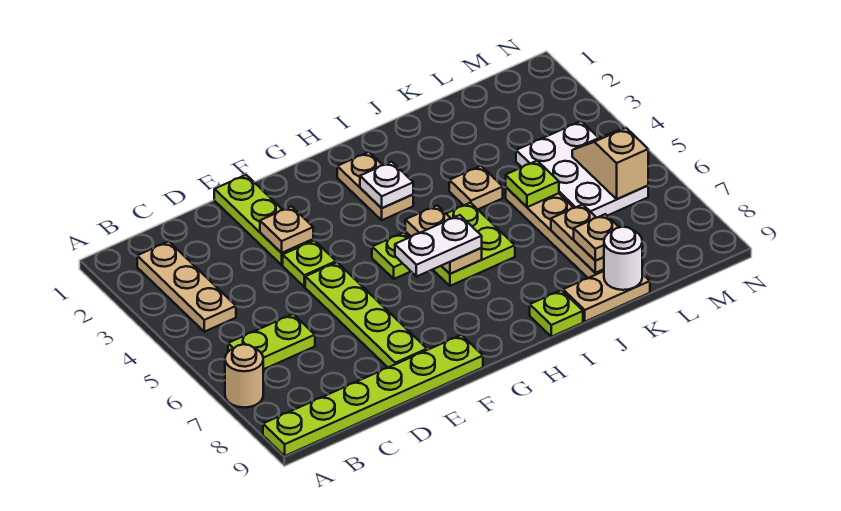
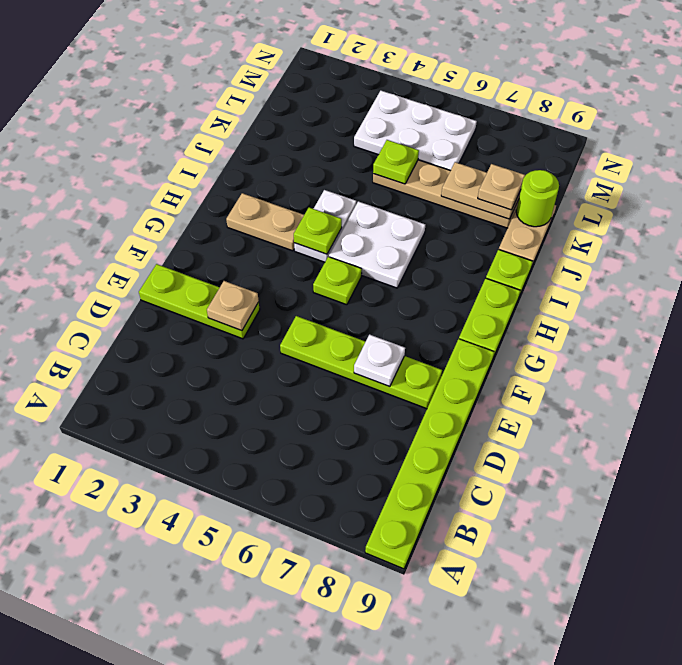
tan 1x1 round brick [225,344,263,408] -> none
tan 1x3 plate [137,241,236,332] -> none
lime 1x2 plate [228,314,315,370] -> lime 1x2 plate moved to [459,278,520,355]
lime 1x1 plate [283,240,336,287] -> lime 1x1 plate moved to [294,207,342,254]
white 1x2 plate [395,215,482,277] -> white 1x2 plate moved to [294,190,356,262]
white 1x1 plate [360,162,413,208] -> white 1x1 plate moved to [354,335,405,387]
lime 2x2 plate [405,203,515,286] -> white 2x2 plate [329,201,425,288]
tan 1x2 plate [405,206,482,274] -> none
tan 1x1 plate [449,166,503,209] -> none
white 1x1 round brick [604,227,642,290] -> lime 1x1 round brick [516,170,559,227]
tan 1x2 slope [572,128,648,199] -> none

